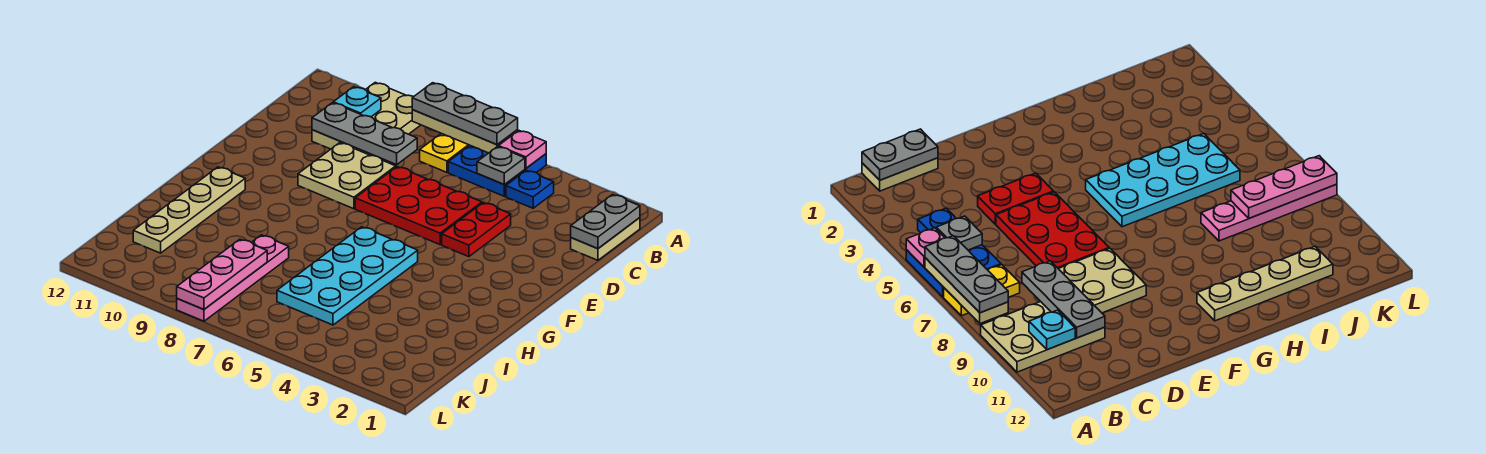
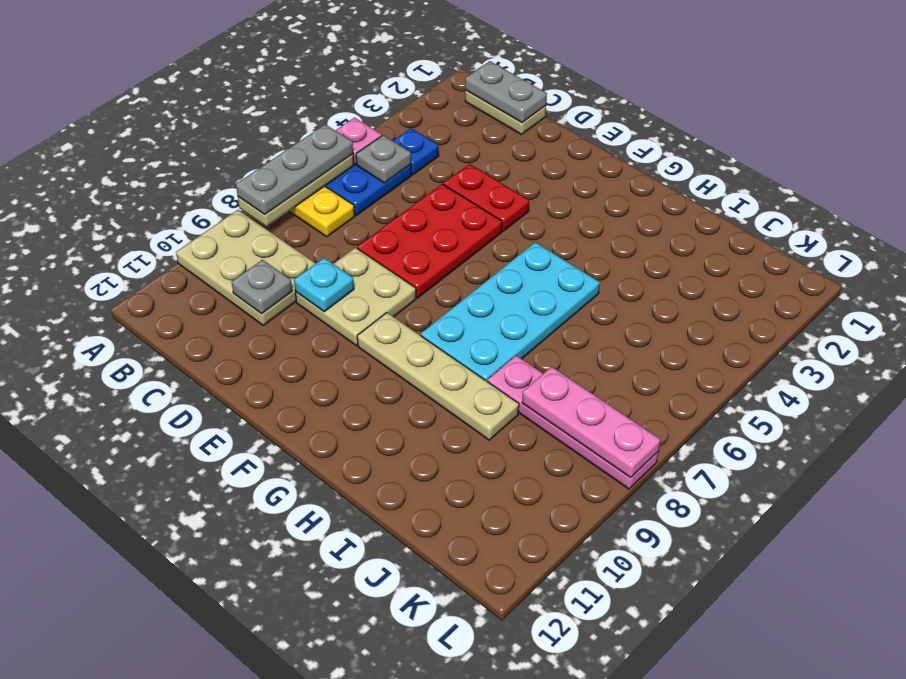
cyan 1x1 plate [333,87,381,117] -> cyan 1x1 plate moved to [294,258,354,312]
grey 1x3 plate [312,103,417,165] -> grey 1x1 plate [232,260,292,314]
cyan 2x4 plate [277,227,418,325] -> cyan 2x4 plate turned to [421,242,600,381]
tan 1x4 plate [133,167,245,253] -> tan 1x4 plate moved to [357,313,519,440]

